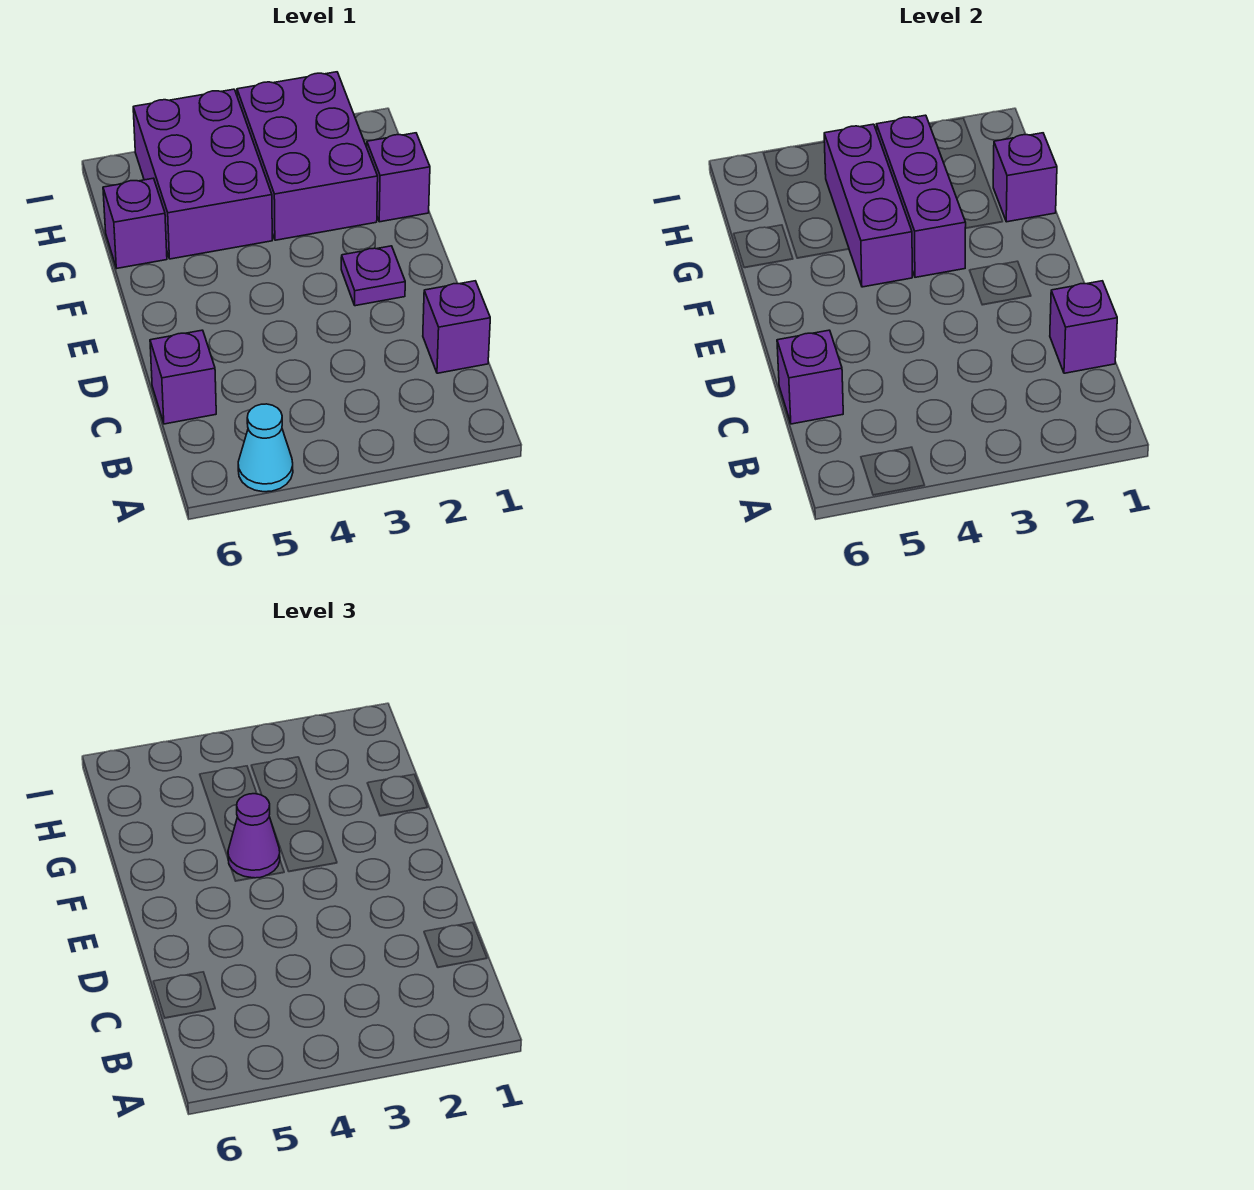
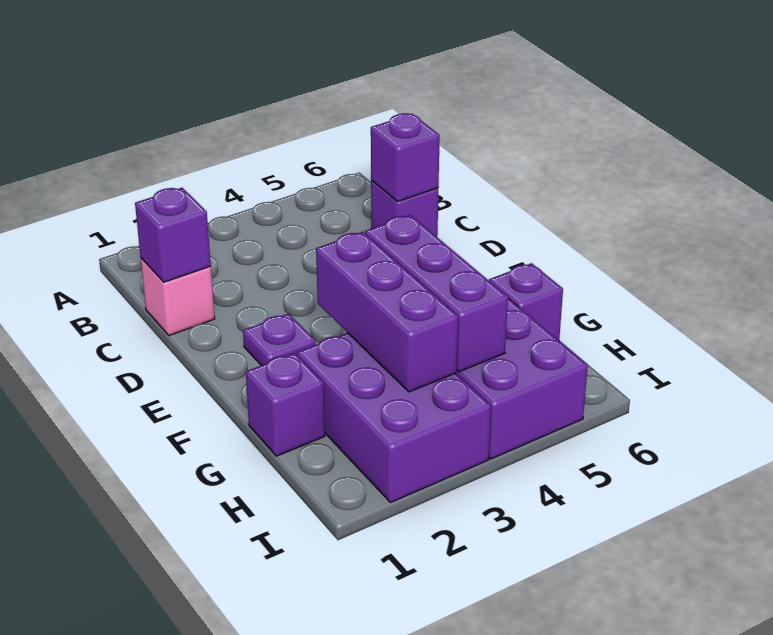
cyan 1x1 cone [238,404,293,492] -> none
purple 1x1 brick [423,281,490,373] -> pink 1x1 brick [141,258,215,336]
purple 1x1 cone [228,794,280,878] -> none
purple 1x1 brick [993,133,1057,222] -> none

